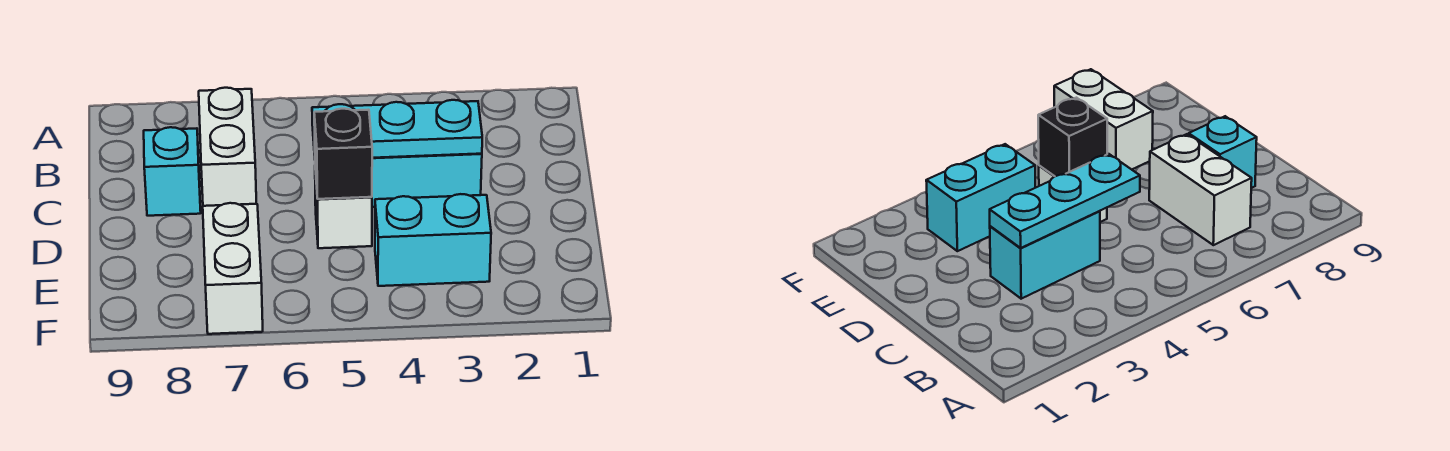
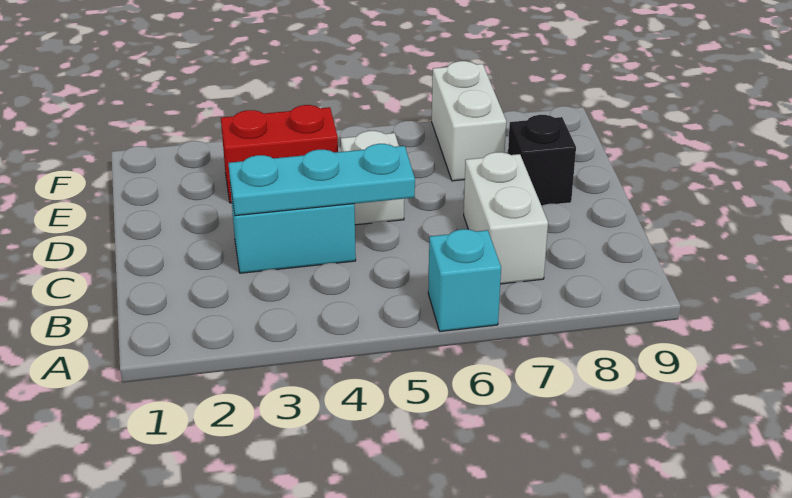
cyan 1x1 brick [144,127,201,216] -> cyan 1x1 brick moved to [428,229,501,332]
black 1x1 brick [314,109,372,199] -> black 1x1 brick moved to [508,115,576,206]
cyan 1x2 brick [375,194,491,286] -> red 1x2 brick [221,105,338,203]

